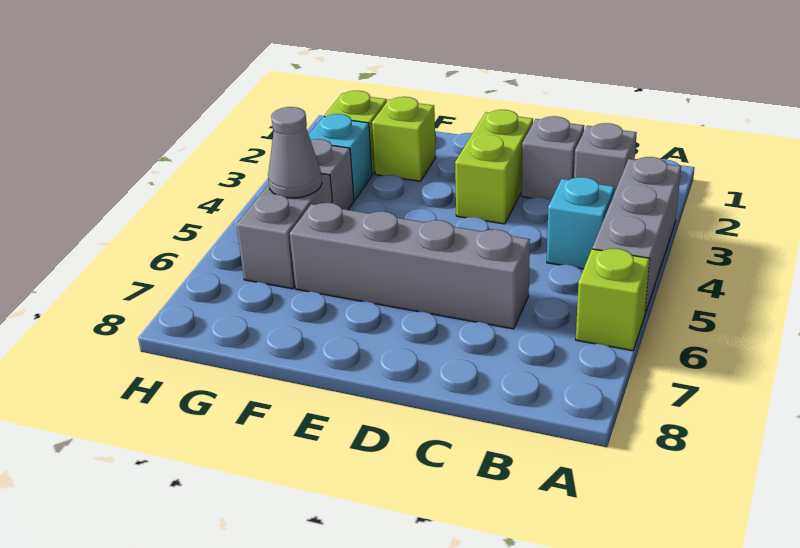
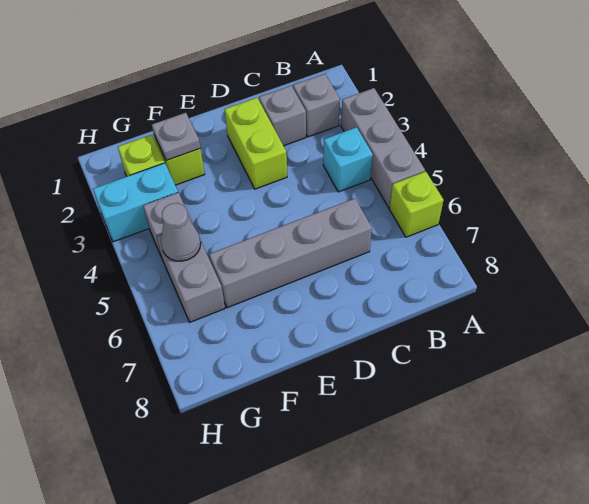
none -> grey 1x1 plate [152,113,200,161]
cyan 1x1 brick [309,114,372,200] -> cyan 1x2 brick [93,163,178,242]

